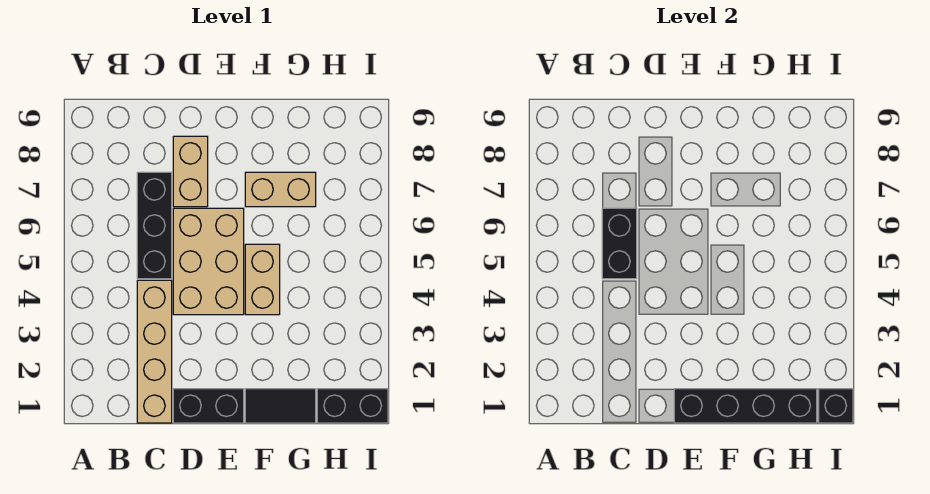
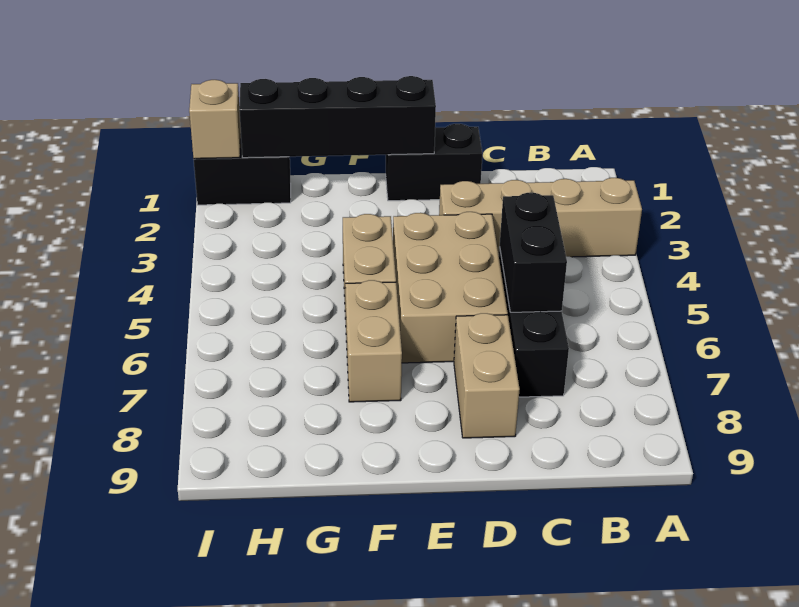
tan 1x4 brick [137,280,172,423] -> tan 1x4 brick turned to [439,178,642,257]
black 1x2 tile [245,389,316,423] -> none
tan 1x2 brick [245,172,316,207] -> tan 1x2 brick turned to [345,280,402,402]
black 1x1 brick [819,389,853,423] -> tan 1x1 brick [189,80,241,159]

